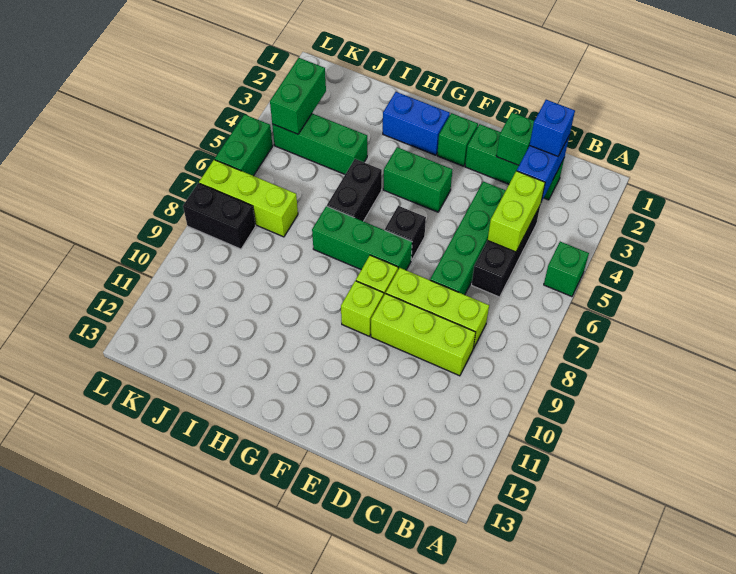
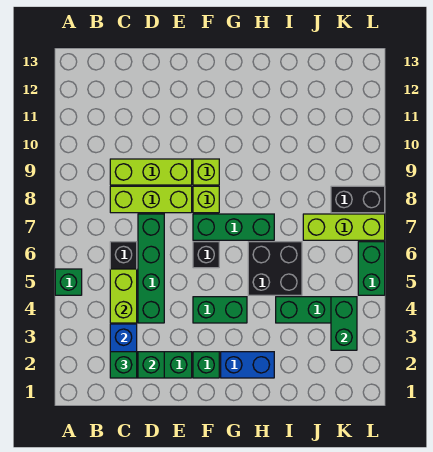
blue 1x1 brick [530,100,575,156] -> green 1x1 brick [110,352,137,378]
black 1x2 brick [327,159,382,221] -> black 2x2 brick [248,242,302,295]

